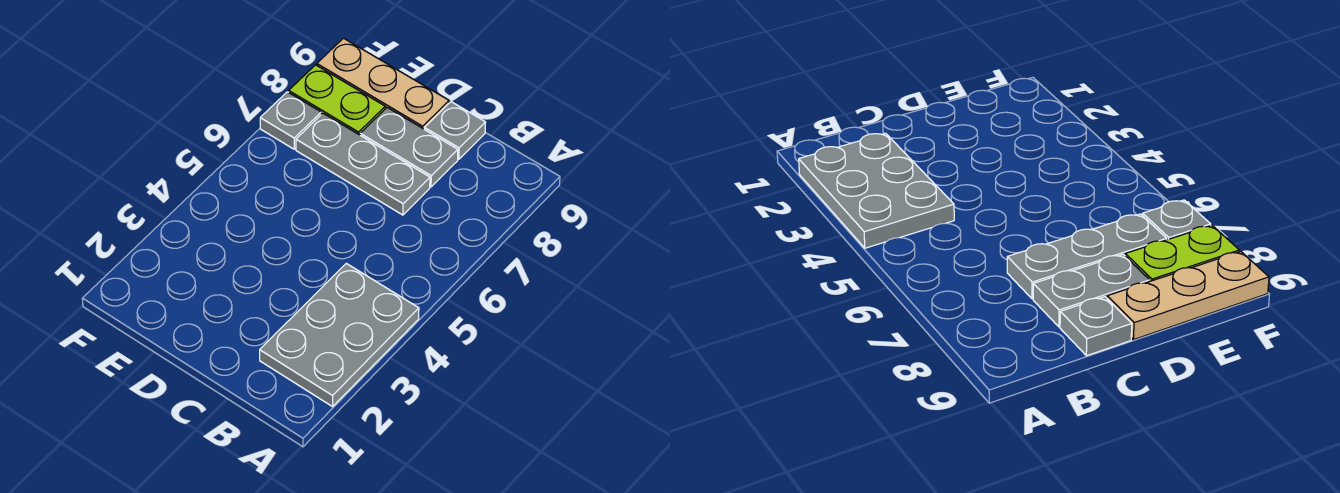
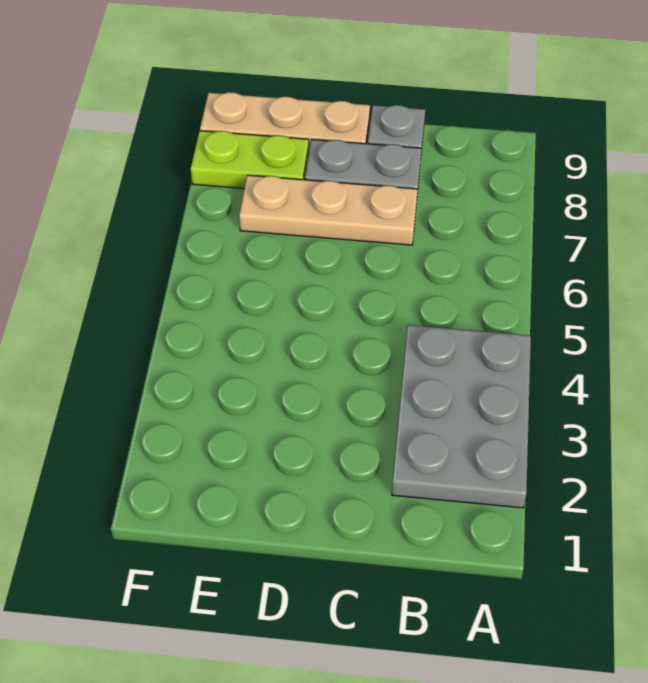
grey 1x3 plate [296,113,430,215] -> tan 1x3 plate [239,175,418,245]
grey 1x1 plate [260,92,321,149] -> none

